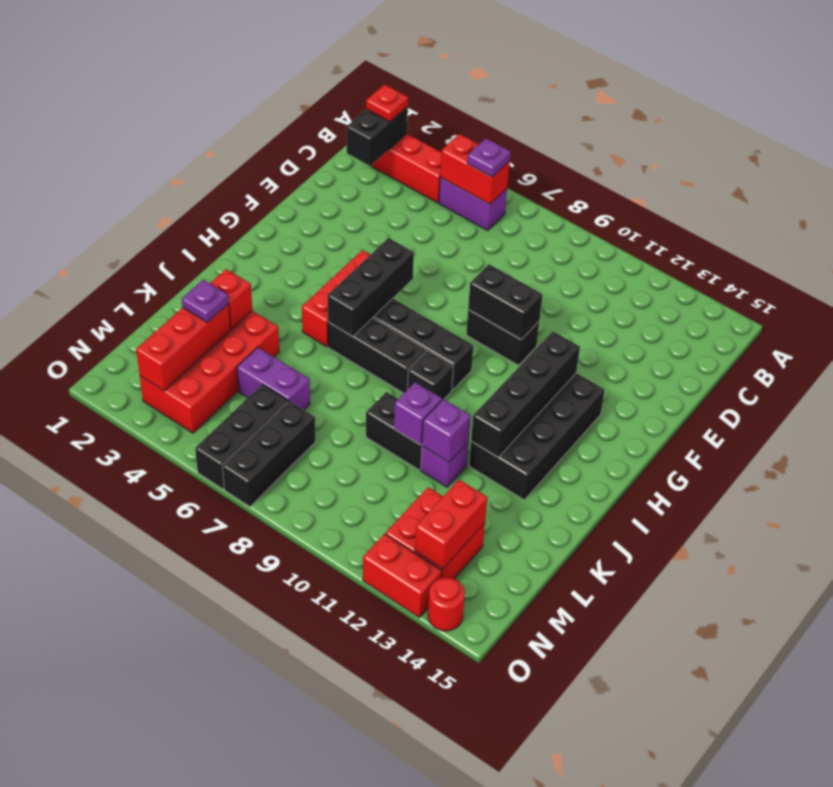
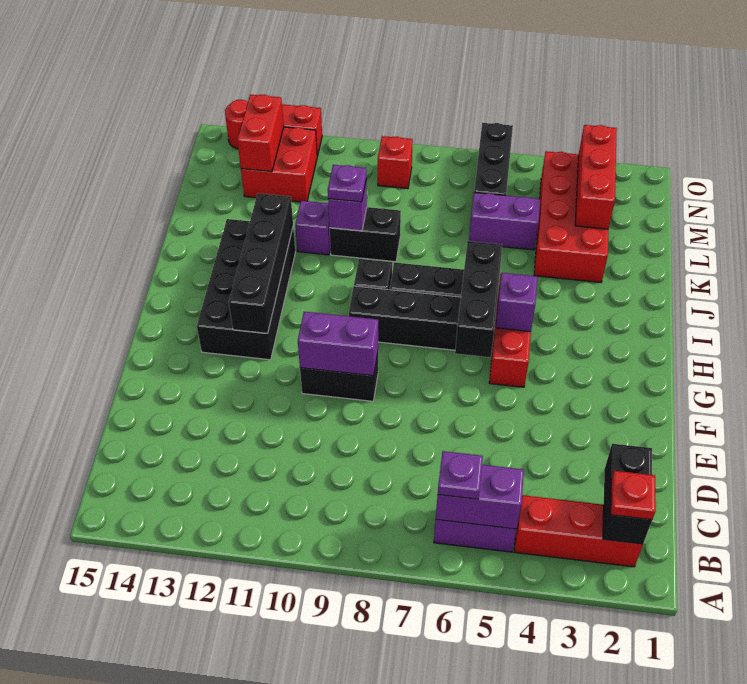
red 1x2 brick [440,134,510,204] -> purple 1x2 brick [436,465,524,529]
black 1x2 brick [468,264,543,340] -> purple 1x2 brick [298,312,378,376]
red 1x1 brick [210,269,252,329] -> red 1x1 brick moved to [378,136,413,189]
purple 1x1 brick [422,399,471,462] -> purple 1x1 brick moved to [496,273,537,332]
purple 1x1 plate [182,280,229,323] -> purple 1x1 plate moved to [328,165,367,202]
black 1x3 brick [222,401,315,507] -> none

